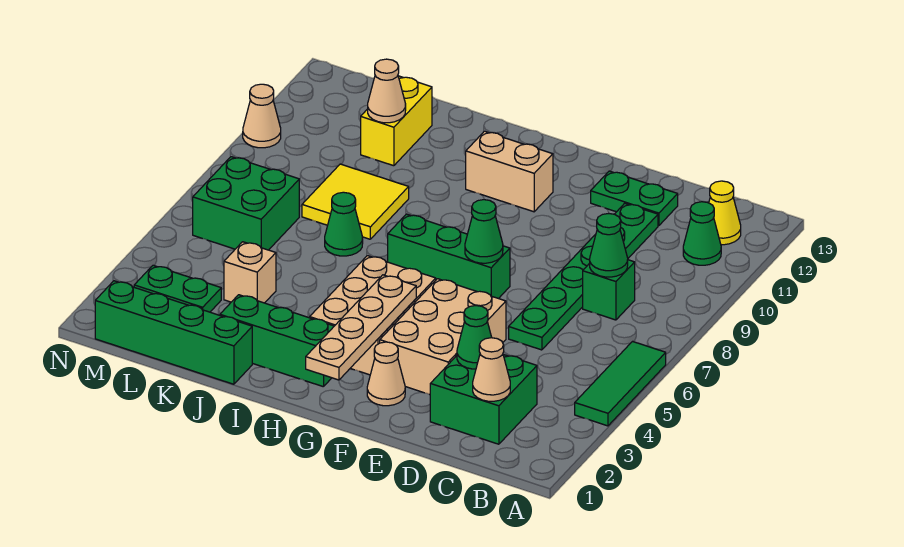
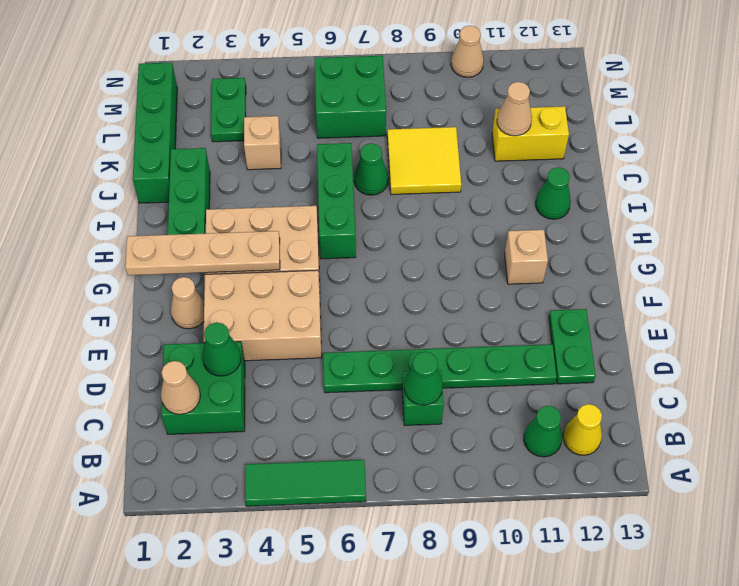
green 1x3 brick [388,214,510,299] -> green 1x3 brick moved to [317,143,356,259]
green 1x1 cone [465,200,503,263] -> green 1x1 cone moved to [536,167,571,219]
tan 1x2 brick [466,131,553,212] -> tan 1x1 brick [505,230,548,284]

